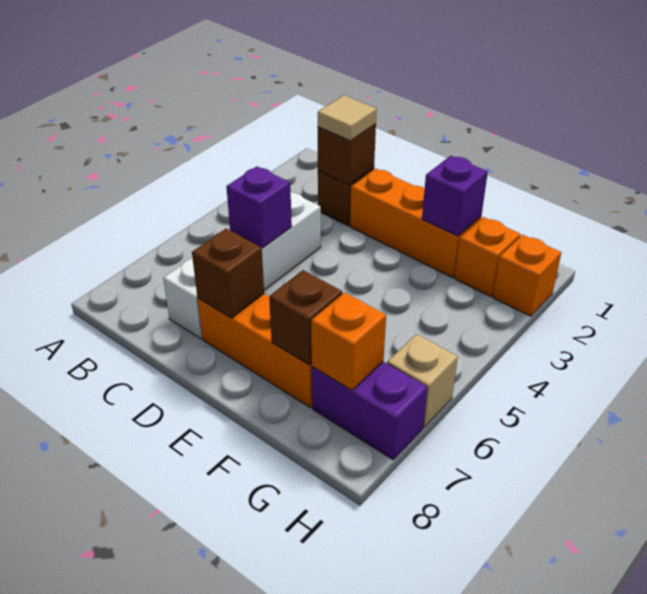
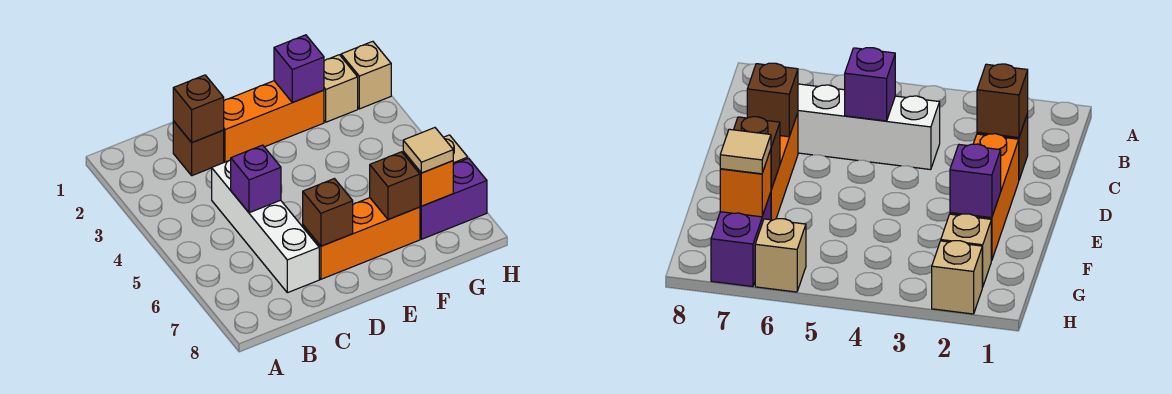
tan 1x1 tile [318,95,377,141] -> tan 1x1 tile moved to [403,128,453,173]
orange 1x1 brick [455,217,520,297] -> tan 1x1 brick [324,55,358,122]
orange 1x1 brick [493,235,561,316] -> tan 1x1 brick [341,41,391,109]

